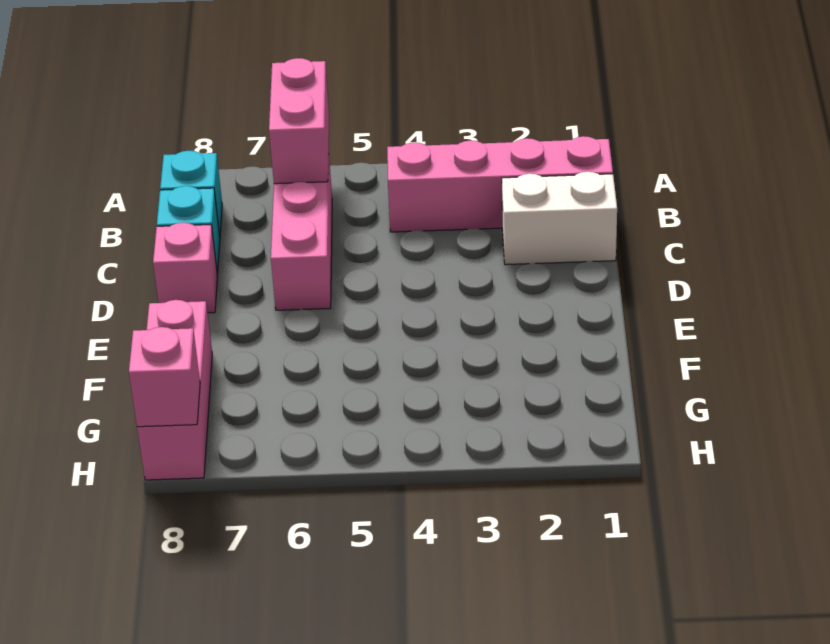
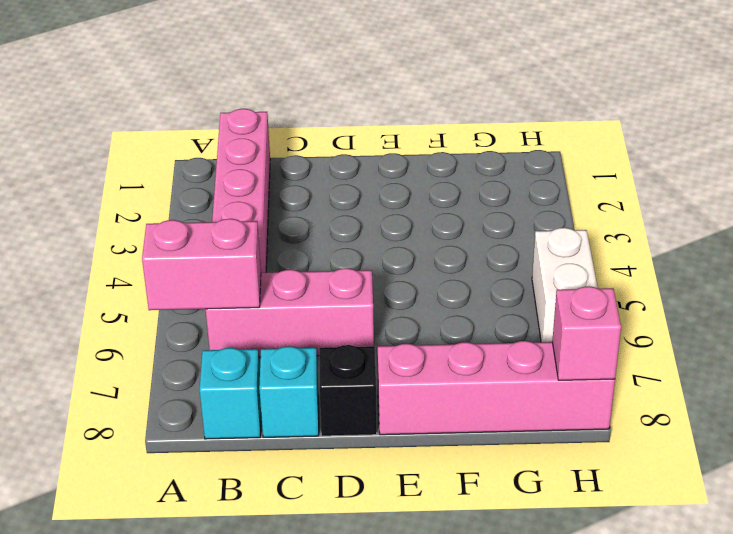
white 1x2 brick [502,172,617,265] -> white 1x2 brick moved to [532,228,598,342]
pink 1x1 brick [153,223,218,313] -> black 1x1 brick [319,345,377,436]
pink 1x3 brick [137,300,212,480] -> pink 1x4 brick [378,341,615,435]

